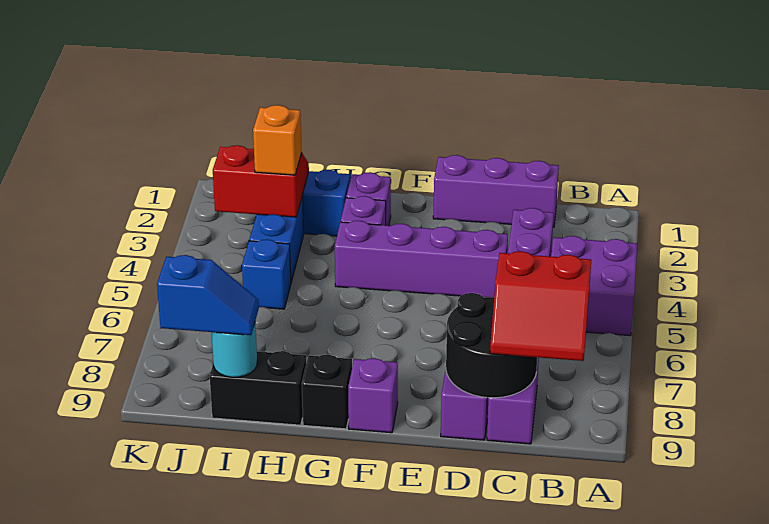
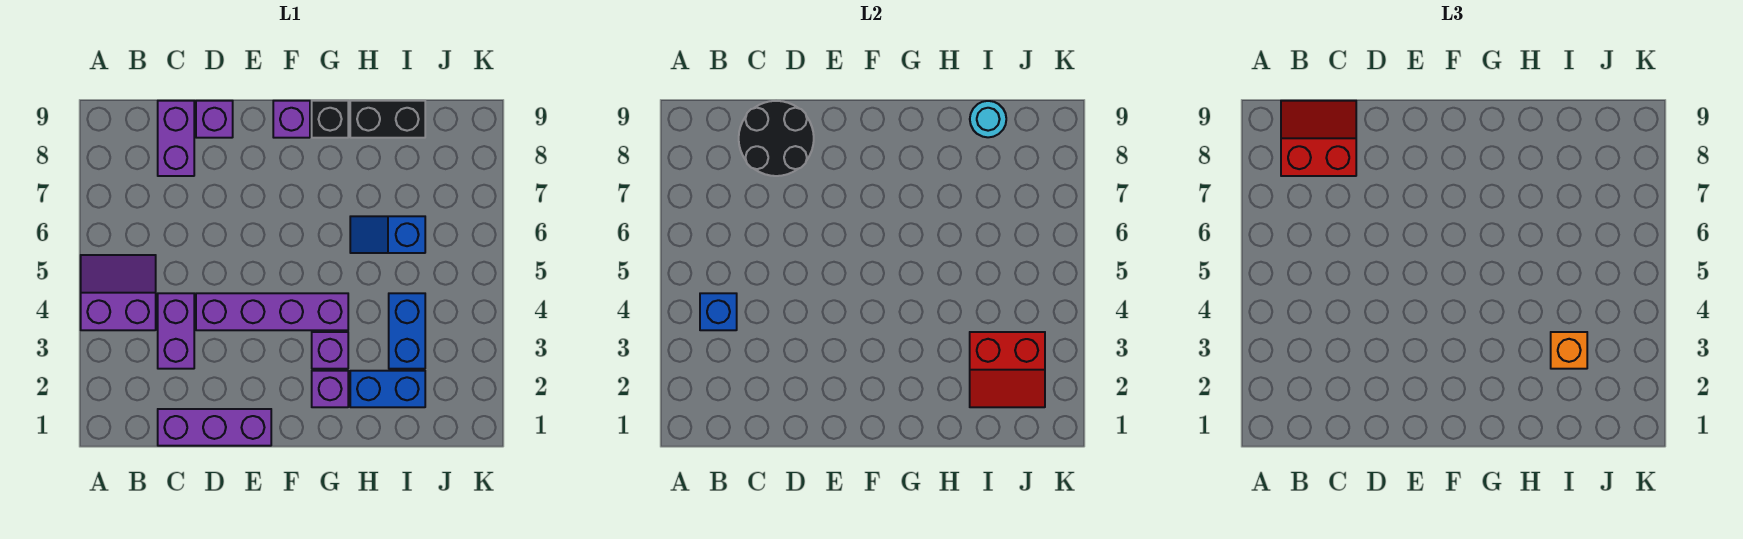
purple 2x2 brick [551,236,637,336] -> purple 2x2 slope [81,255,156,330]
blue 1x1 brick [242,239,291,309] -> blue 1x1 brick moved to [700,293,737,330]
blue 1x2 slope [157,255,259,335] -> blue 1x2 slope moved to [350,216,425,253]

